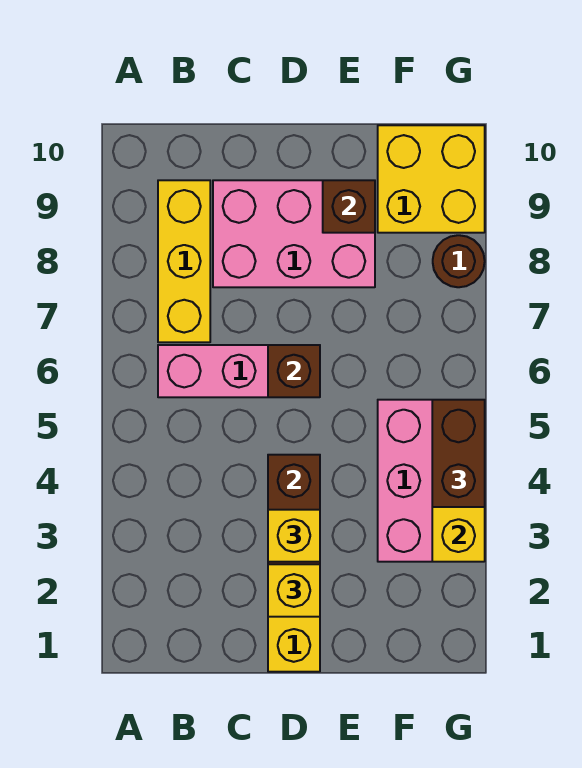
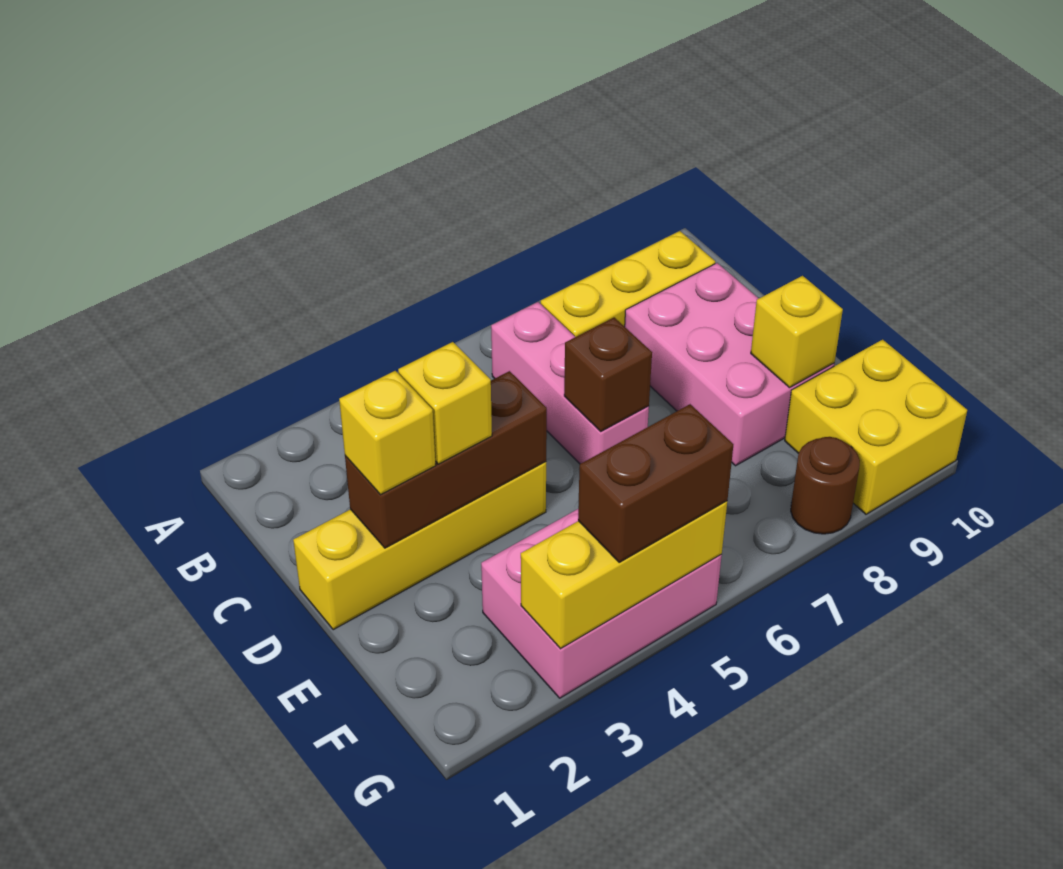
brown 1x1 brick [323,180,375,233] -> yellow 1x1 brick [751,276,843,388]

